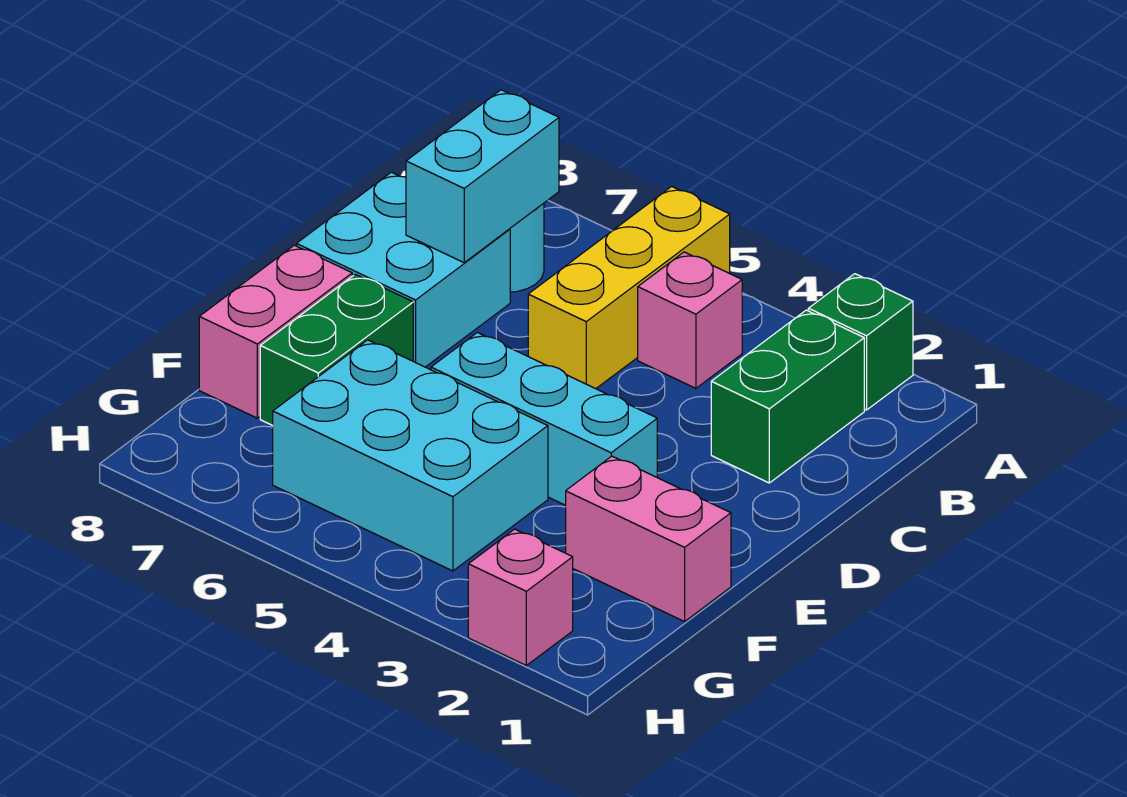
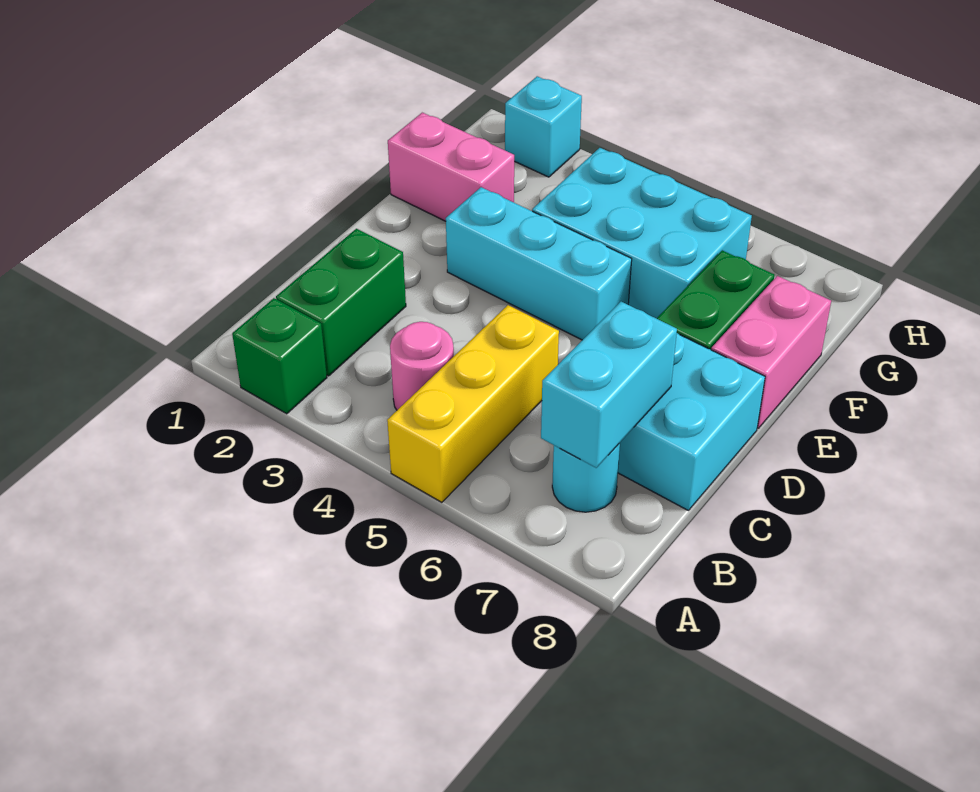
pink 1x1 brick [638,252,742,388] -> pink 1x1 round brick [390,322,454,410]
pink 1x1 brick [468,529,573,665] -> cyan 1x1 brick [505,76,582,177]

